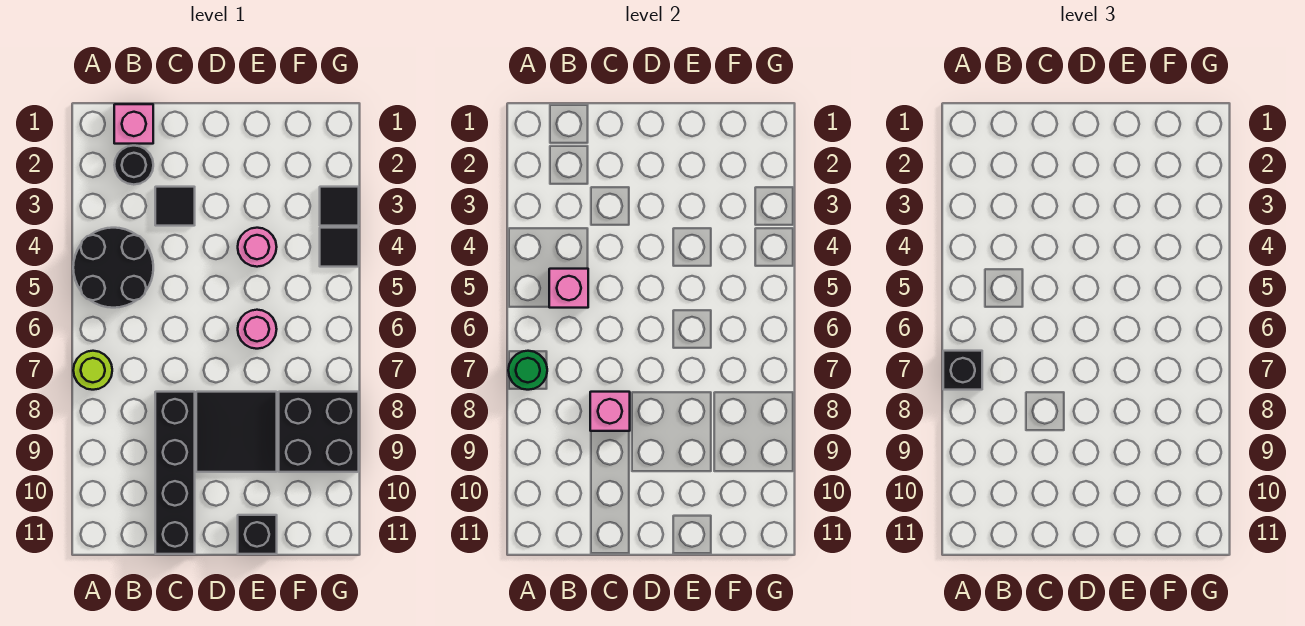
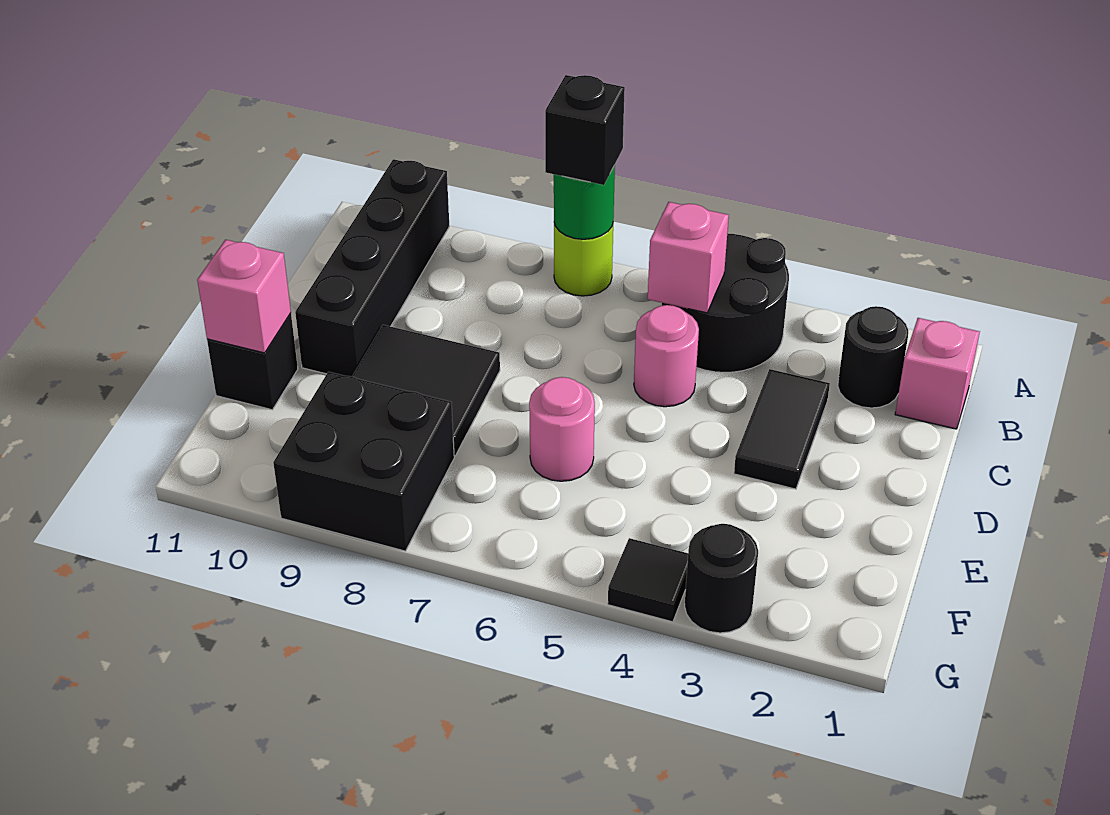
black 1x1 tile [155,187,195,226] -> black 1x2 tile [734,369,830,489]
black 1x4 brick [155,392,195,554] -> black 1x4 brick turned to [295,159,449,376]
pink 1x1 brick [590,392,630,431] -> pink 1x1 brick moved to [197,240,291,353]
pink 1x1 round brick [238,228,277,267] -> pink 1x1 round brick moved to [634,305,699,407]
black 1x1 tile [320,187,359,226] -> black 1x1 round brick [685,524,758,633]

